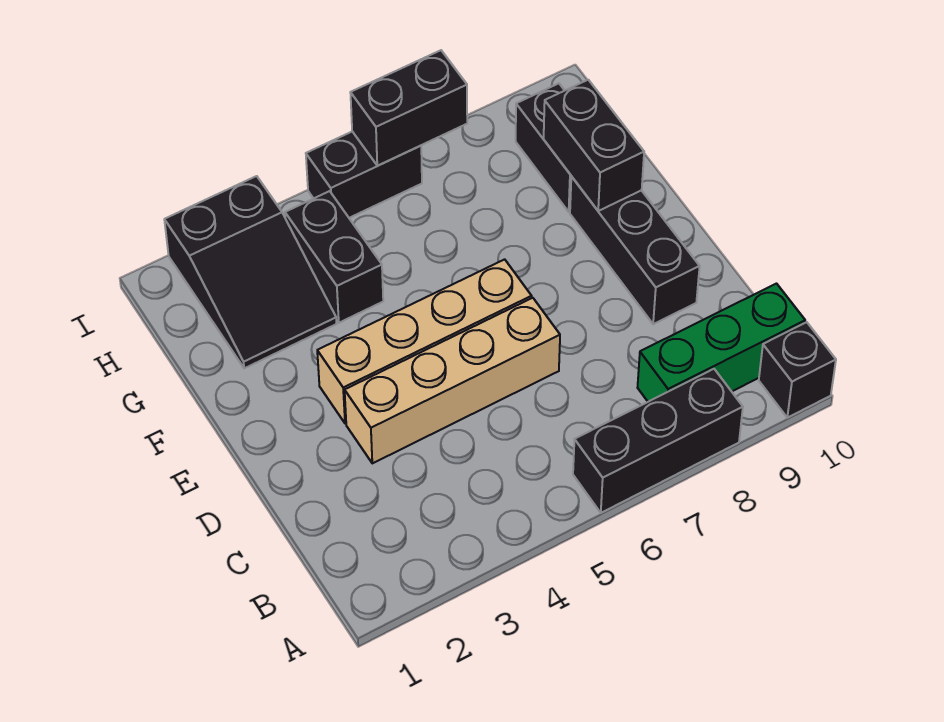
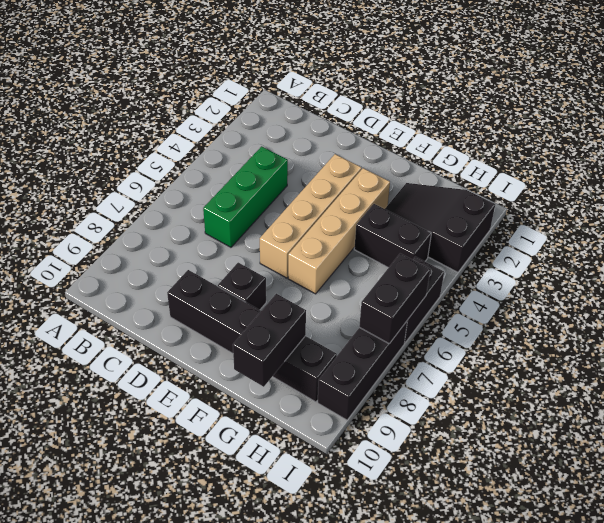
black 1x3 brick [573,369,743,513] -> black 1x3 brick moved to [318,320,408,420]
black 1x1 brick [759,322,836,418] -> black 1x1 brick moved to [218,263,266,310]
green 1x3 brick [637,284,805,402] -> green 1x3 brick moved to [203,146,288,247]
tan 1x4 brick [345,298,560,463] -> tan 1x4 brick moved to [288,168,390,294]
black 1x2 brick [544,80,644,211] -> black 1x2 brick turned to [233,294,306,387]

